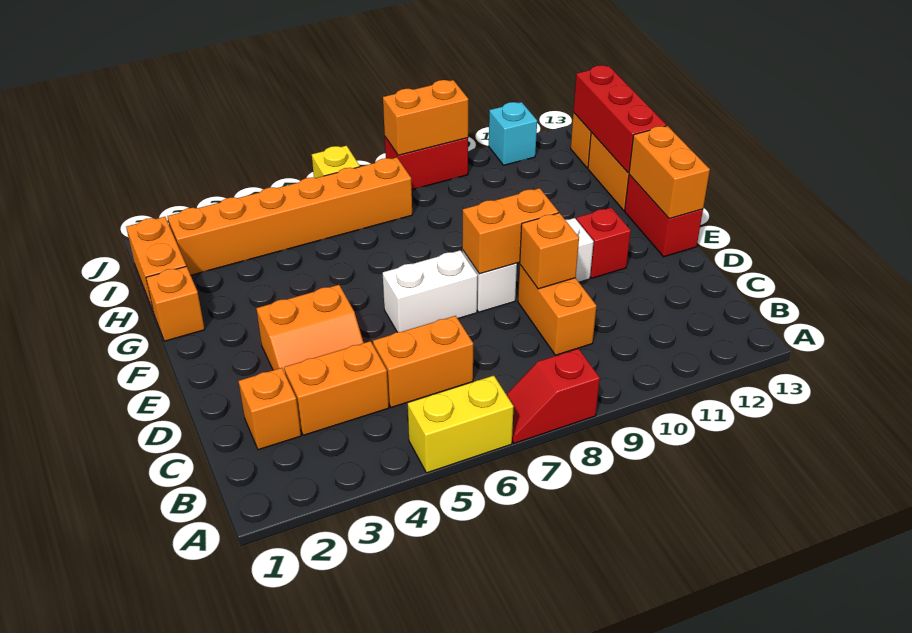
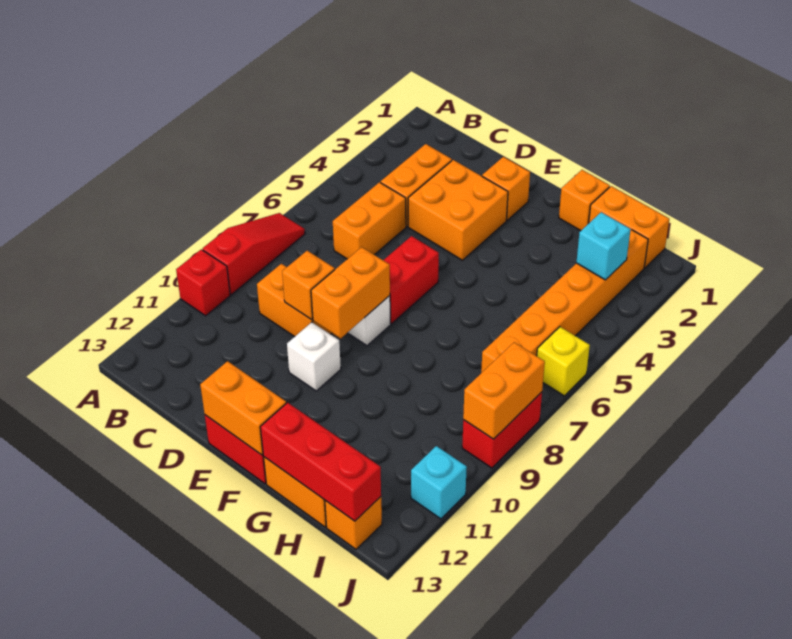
yellow 1x2 brick [408,376,514,473] -> none
red 1x2 slope [506,349,600,443] -> red 1x3 slope [203,213,305,294]
orange 1x1 brick [239,368,301,450] -> orange 1x1 brick moved to [482,157,530,220]
orange 2x2 slope [256,285,363,373] -> orange 2x2 brick [408,160,508,260]
white 1x2 brick [383,250,477,332] -> red 1x2 brick [383,236,439,324]
red 1x1 brick [576,208,631,278] -> red 1x1 brick moved to [176,249,230,316]
none -> cyan 1x1 brick [576,212,631,280]

